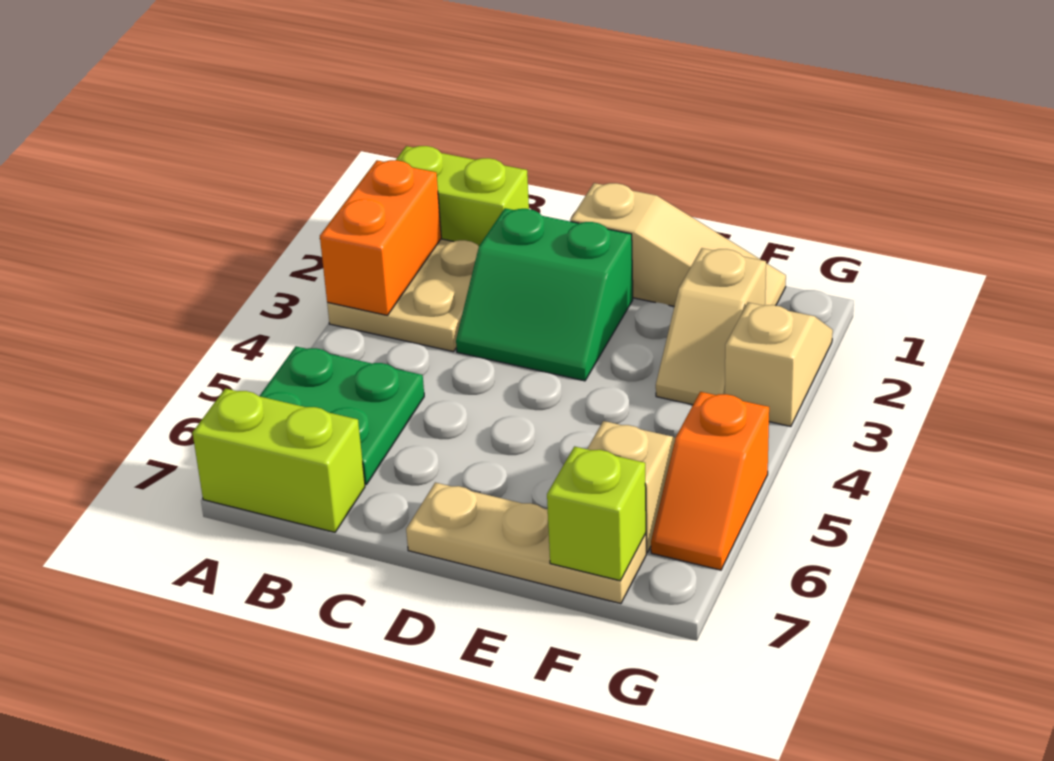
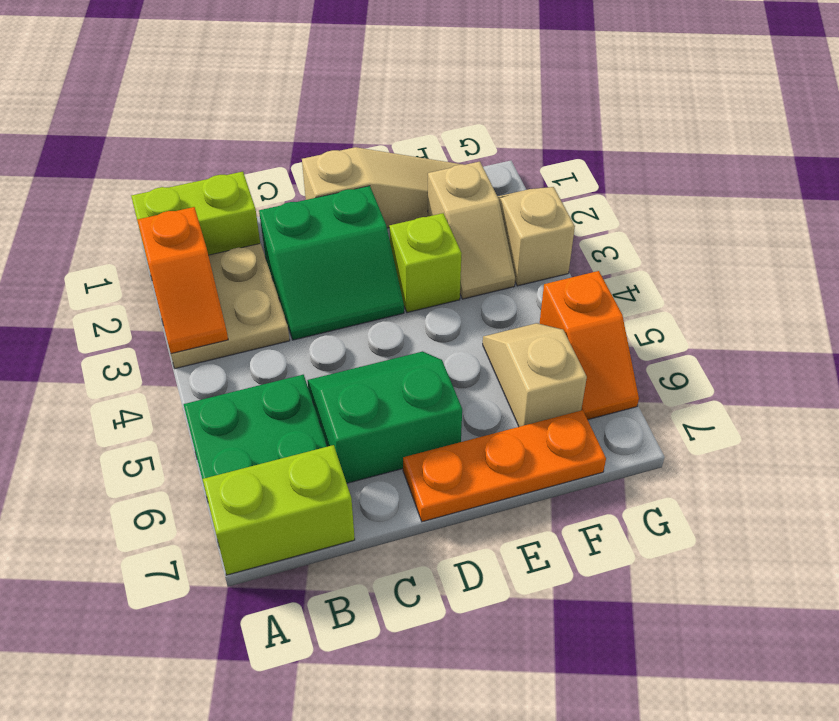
orange 1x2 brick [320,160,441,315] -> orange 1x2 slope [137,207,228,354]
none -> green 2x2 slope [307,351,462,483]
tan 1x3 plate [406,483,646,604] -> orange 1x3 plate [403,410,606,522]
lime 1x1 brick [547,446,646,581] -> lime 1x1 brick moved to [389,213,462,313]

